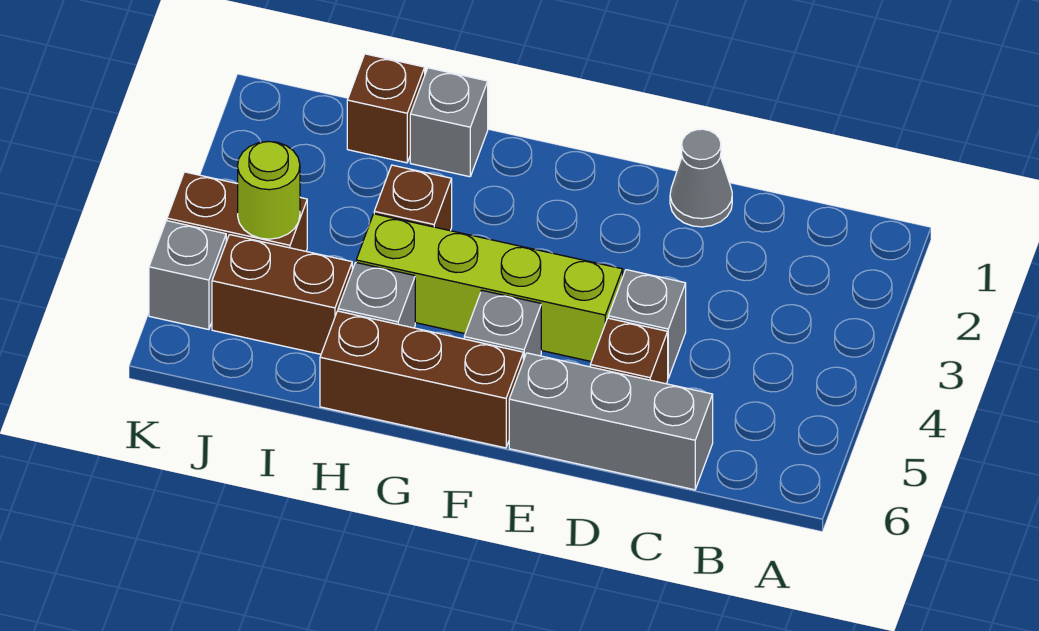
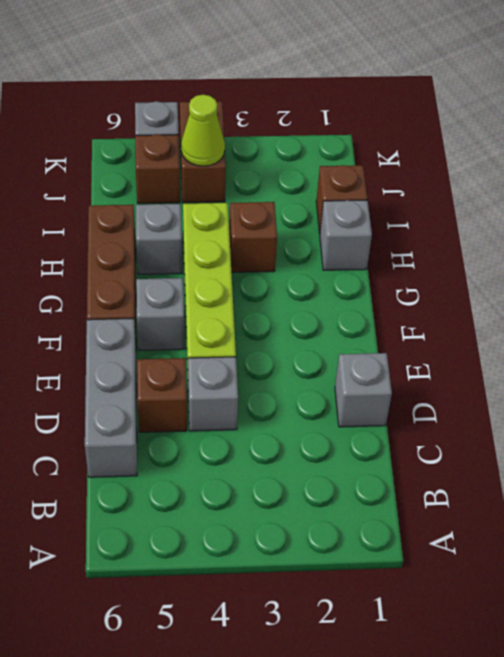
grey 1x1 cone [670,129,732,227] -> grey 1x1 brick [335,353,392,427]
brown 1x2 brick [212,235,352,354] -> brown 1x1 brick [135,134,180,204]
lime 1x1 round brick [237,142,300,239] -> lime 1x1 cone [181,95,225,166]

